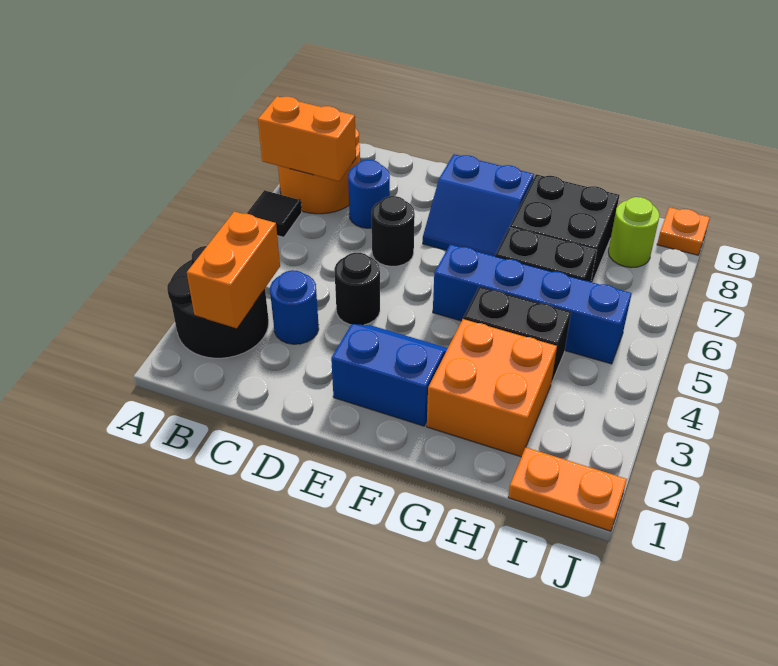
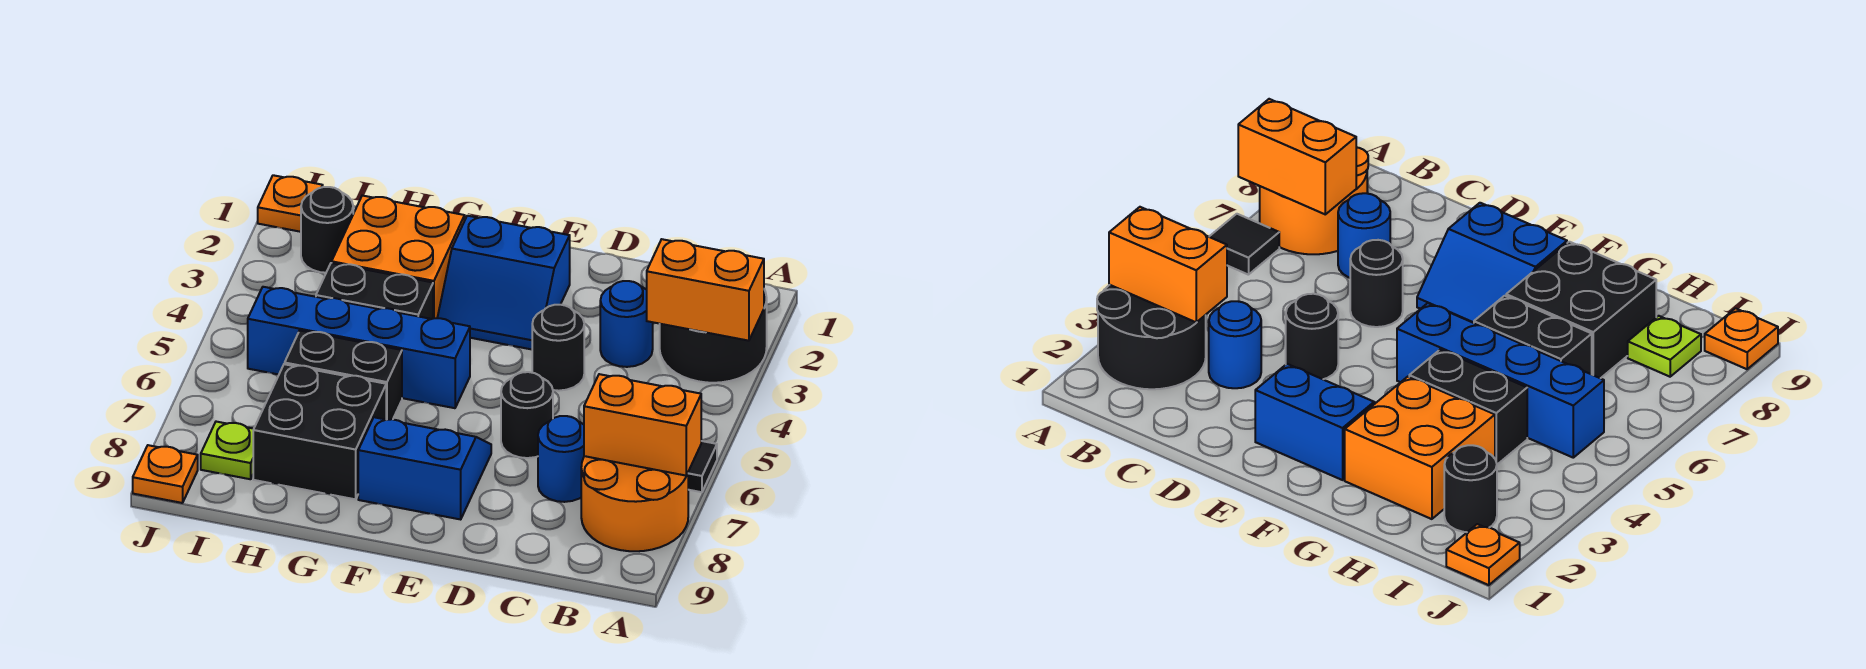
orange 1x2 brick [187,212,280,328] -> orange 1x2 brick turned to [647,239,764,341]
orange 1x2 plate [508,447,627,531] -> orange 1x1 plate [258,175,323,232]
none -> black 1x1 round brick [301,187,353,273]
lime 1x1 round brick [608,197,660,268] -> lime 1x1 plate [201,422,254,479]

